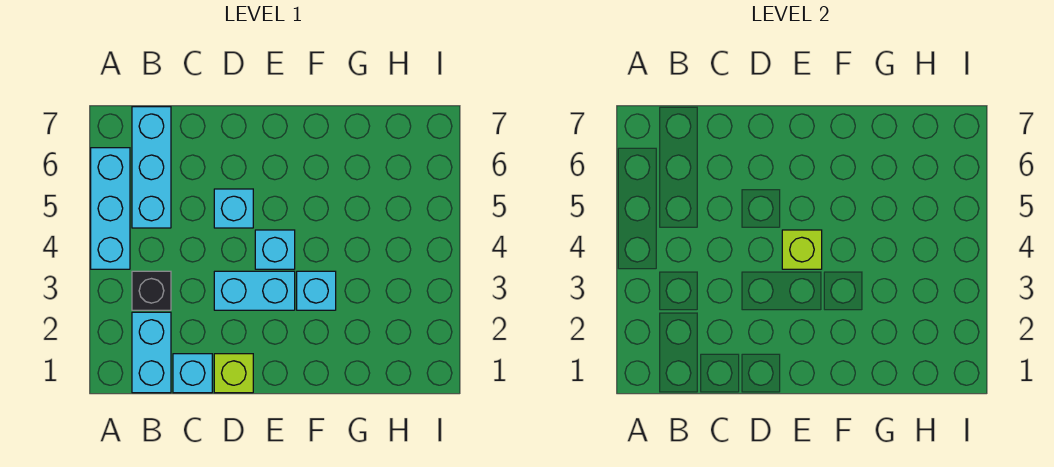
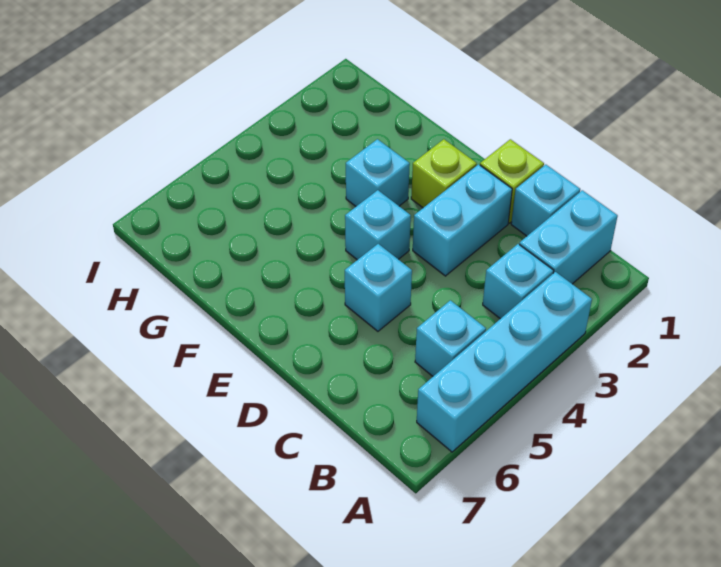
cyan 1x3 brick [91,148,130,269] -> cyan 1x4 brick [417,272,592,452]
black 1x1 brick [132,271,171,310] -> cyan 1x1 brick [483,244,554,319]
cyan 1x3 brick [132,107,171,228] -> cyan 1x1 brick [415,300,486,376]
cyan 1x2 brick [214,271,295,310] -> cyan 1x2 brick turned to [413,164,512,276]
lime 1x1 brick [782,230,822,269] -> lime 1x1 brick moved to [411,139,477,208]

